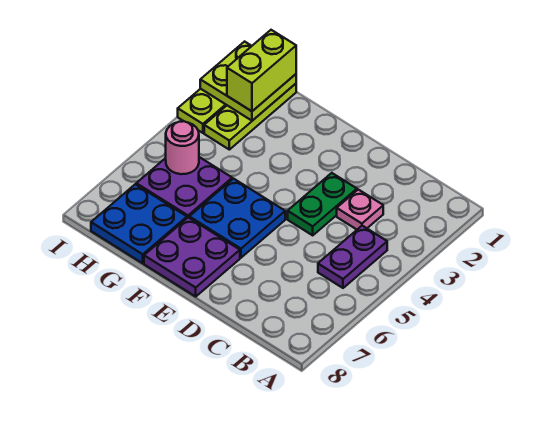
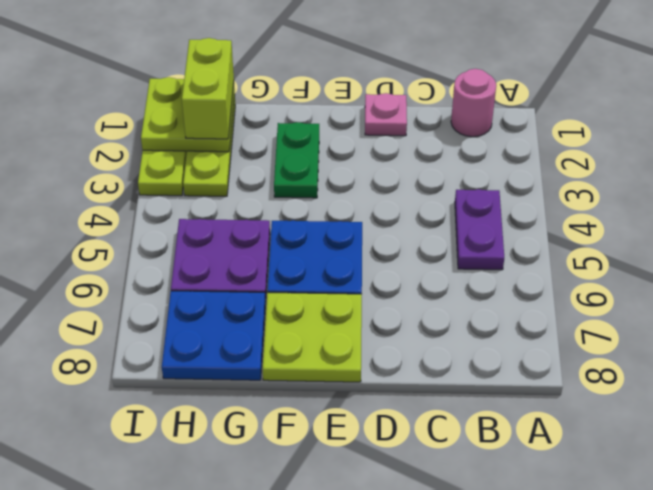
pink 1x1 plate [337,190,383,229] -> pink 1x1 plate moved to [365,93,407,136]
green 1x2 plate [288,173,357,235] -> green 1x2 plate moved to [274,122,319,198]
purple 2x2 plate [144,217,240,296] -> lime 2x2 plate [263,292,362,382]
pink 1x1 round brick [166,121,199,174] -> pink 1x1 round brick moved to [451,69,496,137]

